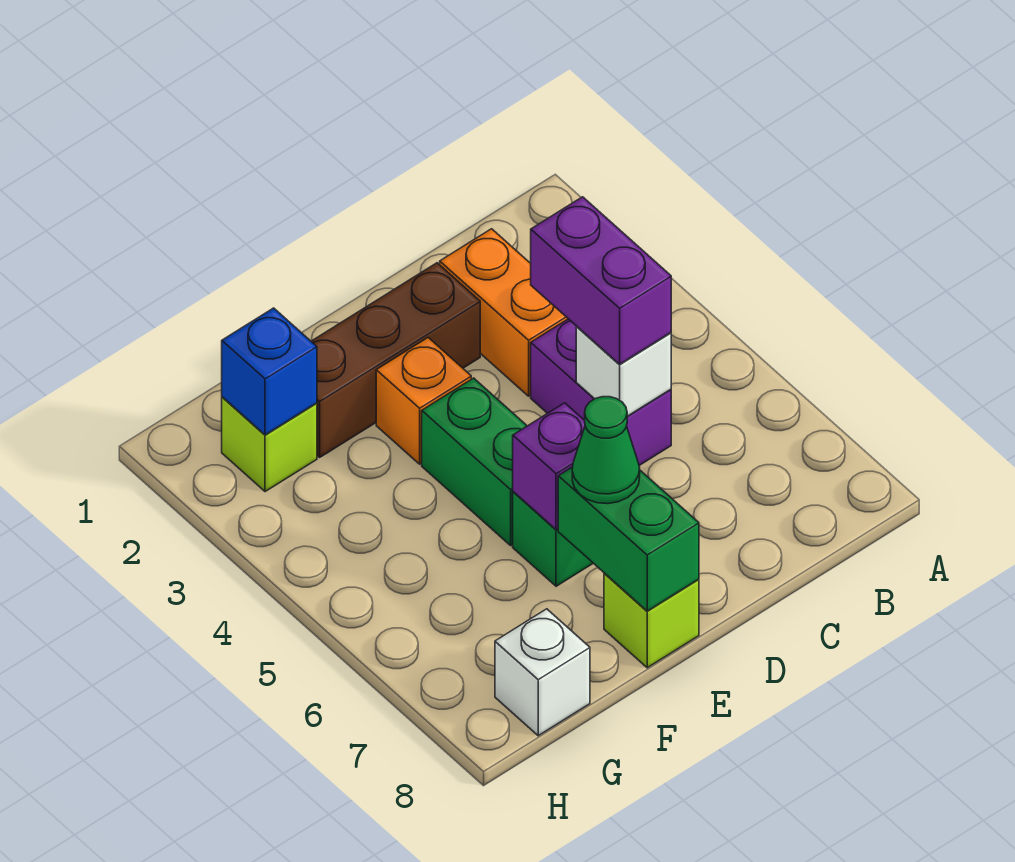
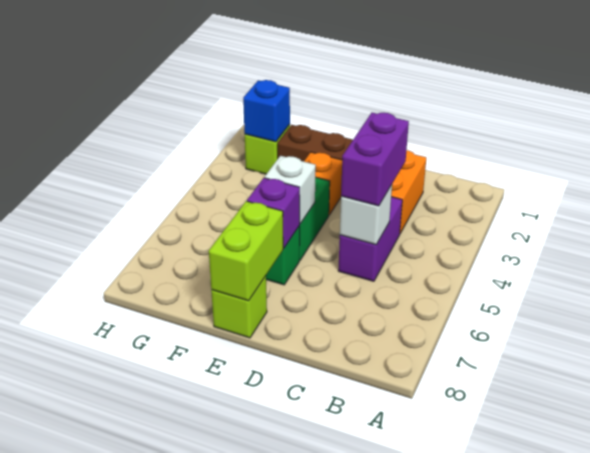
green 1x2 brick [558,467,699,611] -> lime 1x2 brick [209,201,284,301]
green 1x1 cone [572,397,640,504] -> none
white 1x1 brick [495,609,590,736] -> white 1x1 brick moved to [265,156,316,224]

